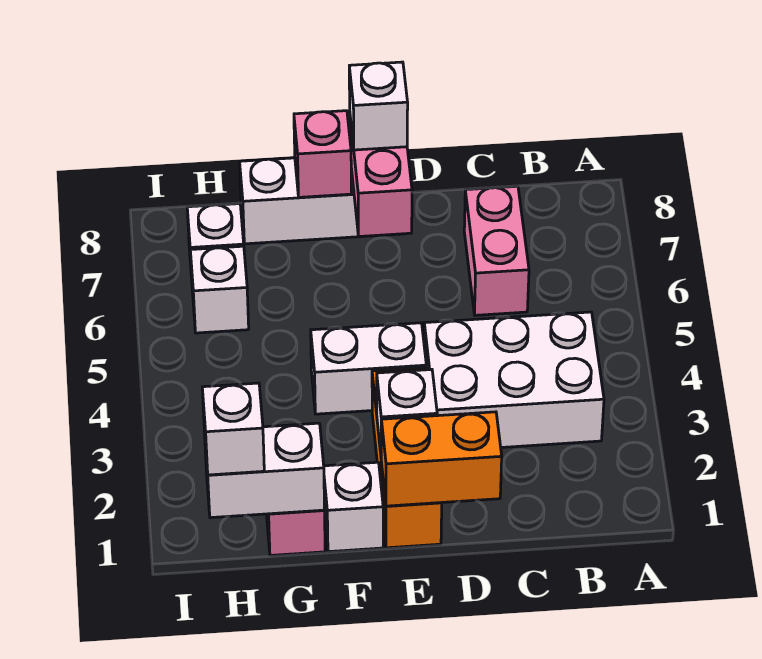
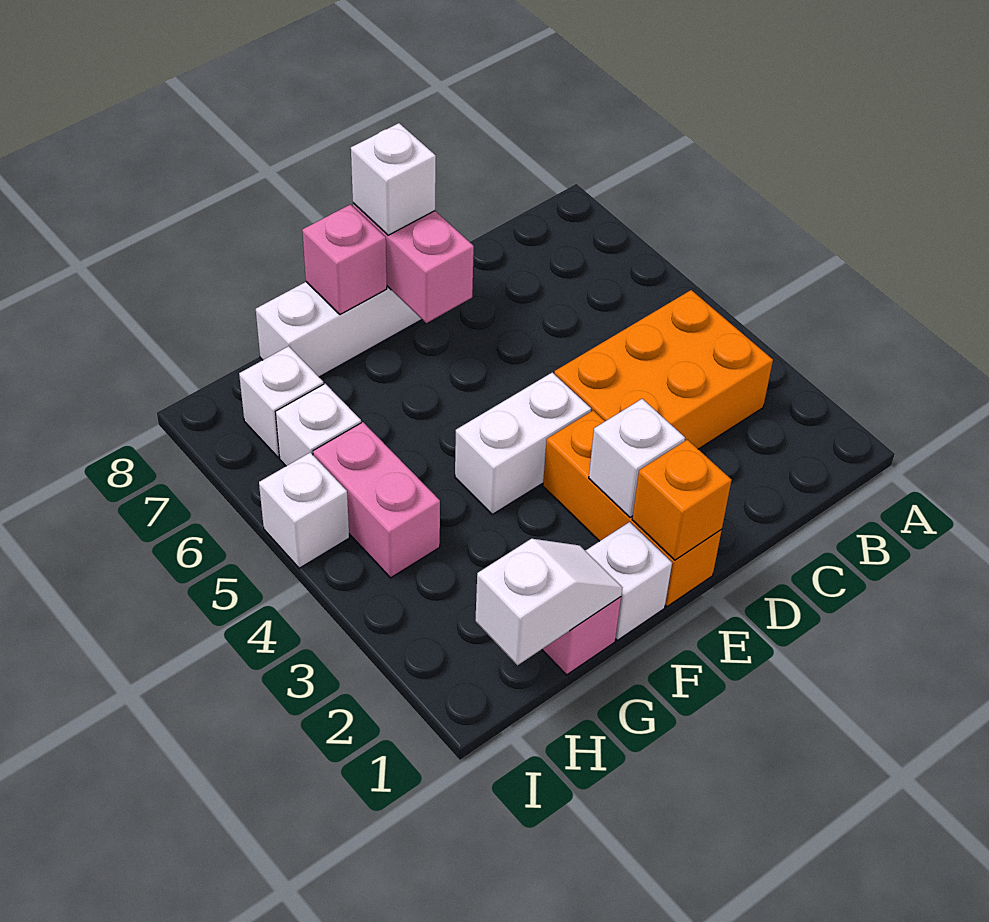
white 2x3 brick [424,312,604,448] -> orange 2x3 brick [554,290,773,449]
pink 1x2 brick [464,186,529,315] -> pink 1x2 brick moved to [313,422,440,578]
orange 1x2 brick [381,412,502,506] -> orange 1x1 brick [632,440,732,560]
white 1x2 brick [205,423,325,518] -> white 1x2 slope [475,539,623,665]
white 1x1 brick [202,383,264,475] -> white 1x1 brick moved to [259,452,349,568]

